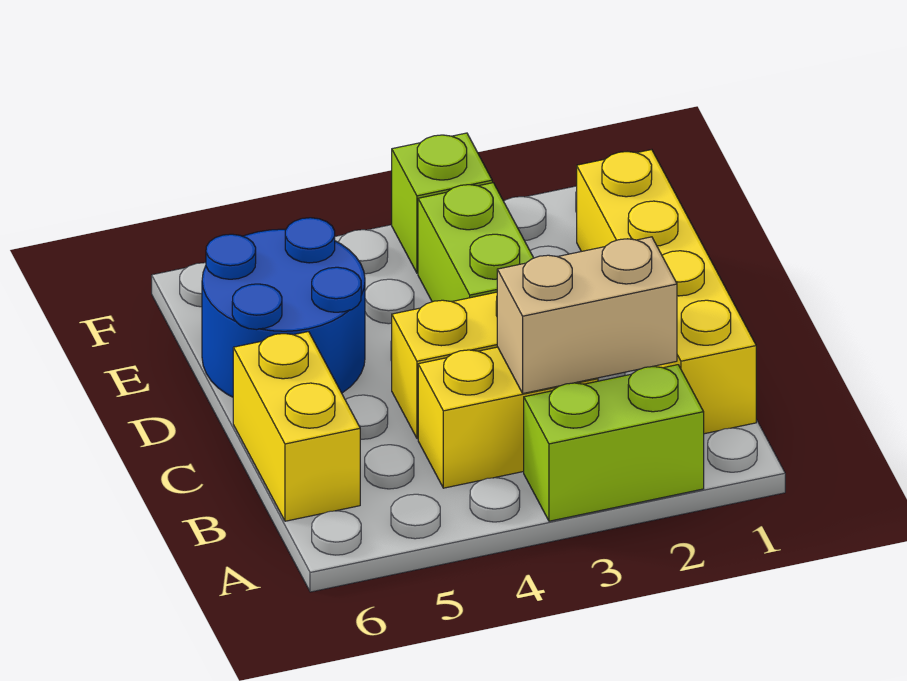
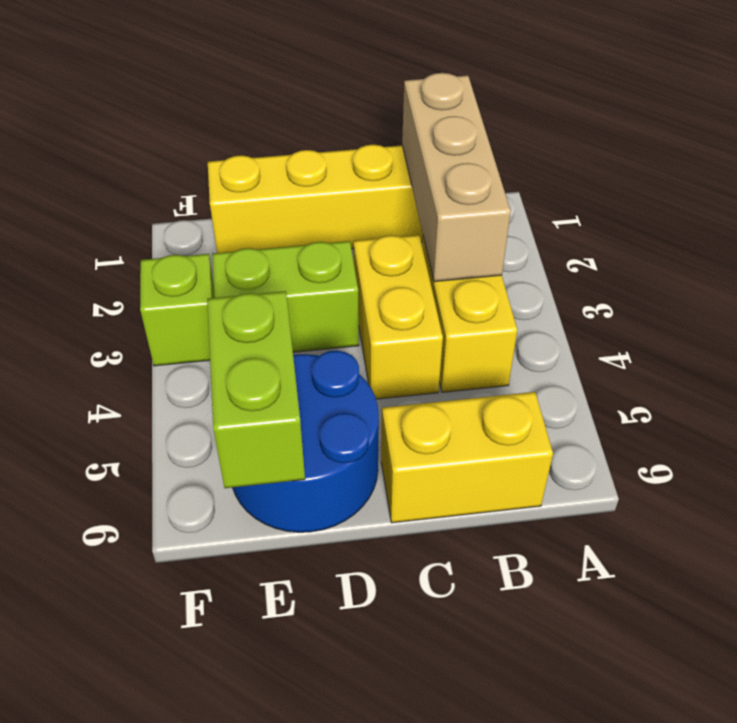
lime 1x2 brick [524,365,704,521] -> lime 1x2 brick moved to [207,291,305,488]
tan 1x2 brick [497,237,677,393] -> tan 1x3 brick [402,73,511,282]

